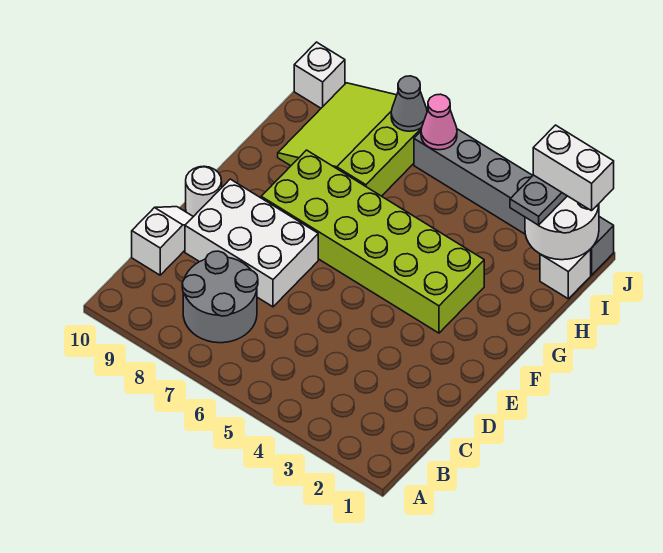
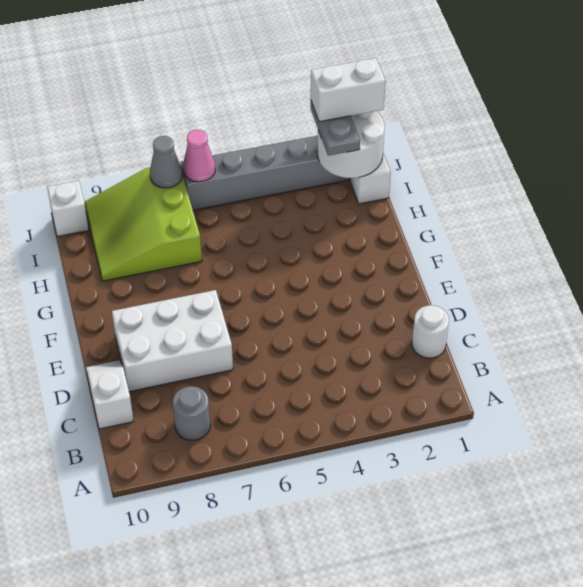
grey 2x2 round brick [182,251,258,343] -> grey 1x1 round brick [173,386,210,440]
white 1x1 round brick [186,166,222,217] -> white 1x1 round brick moved to [412,305,449,358]
lime 2x6 brick [261,150,484,333] -> none

